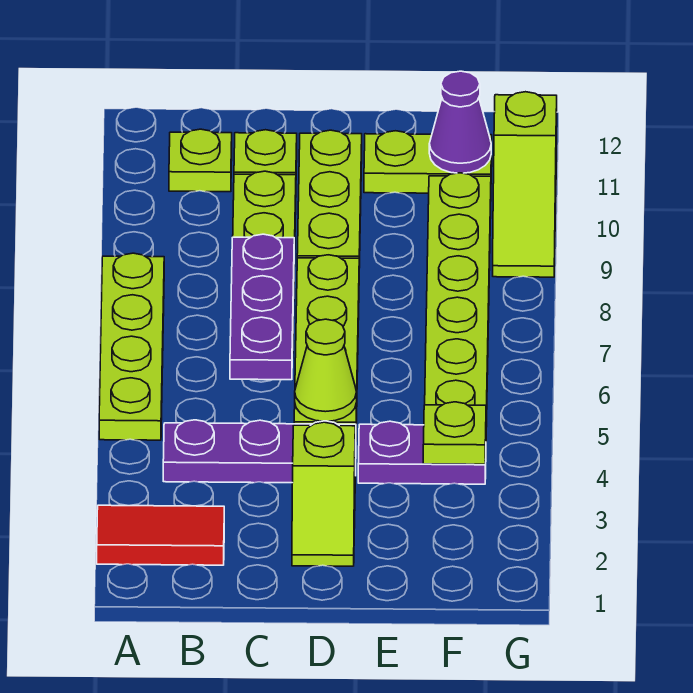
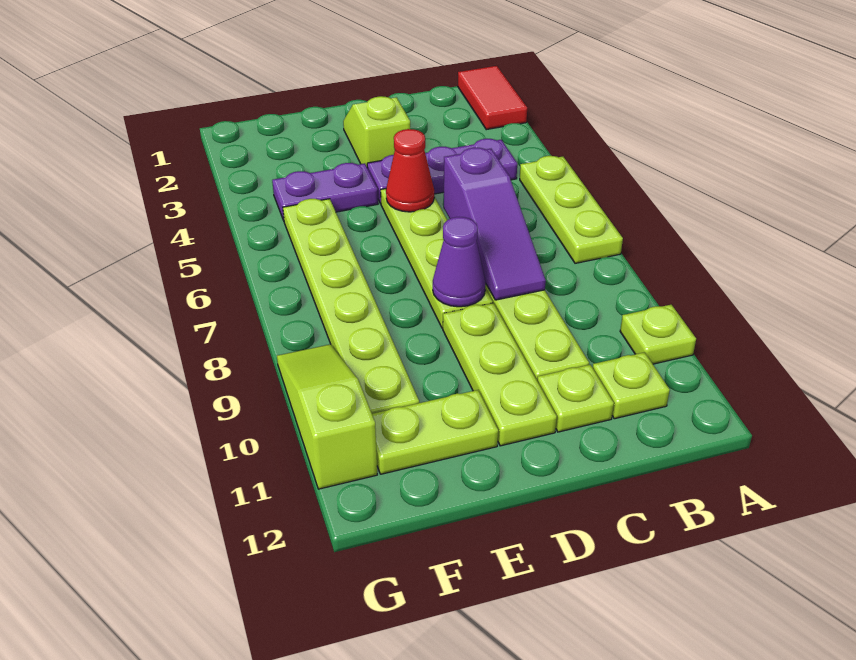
red 1x2 tile [97,505,224,565] -> red 1x2 tile turned to [458,66,527,130]
lime 1x4 plate [99,253,164,440] -> lime 1x3 plate [520,156,623,263]
purple 1x3 plate [230,234,294,380] -> purple 1x3 slope [444,148,546,300]
lime 1x1 cone [295,319,357,421] -> red 1x1 cone [386,129,434,212]
lime 1x1 plate [423,402,486,464] -> lime 1x1 plate moved to [620,305,696,364]
purple 1x1 cone [429,71,491,173] -> purple 1x1 cone moved to [433,217,486,307]

